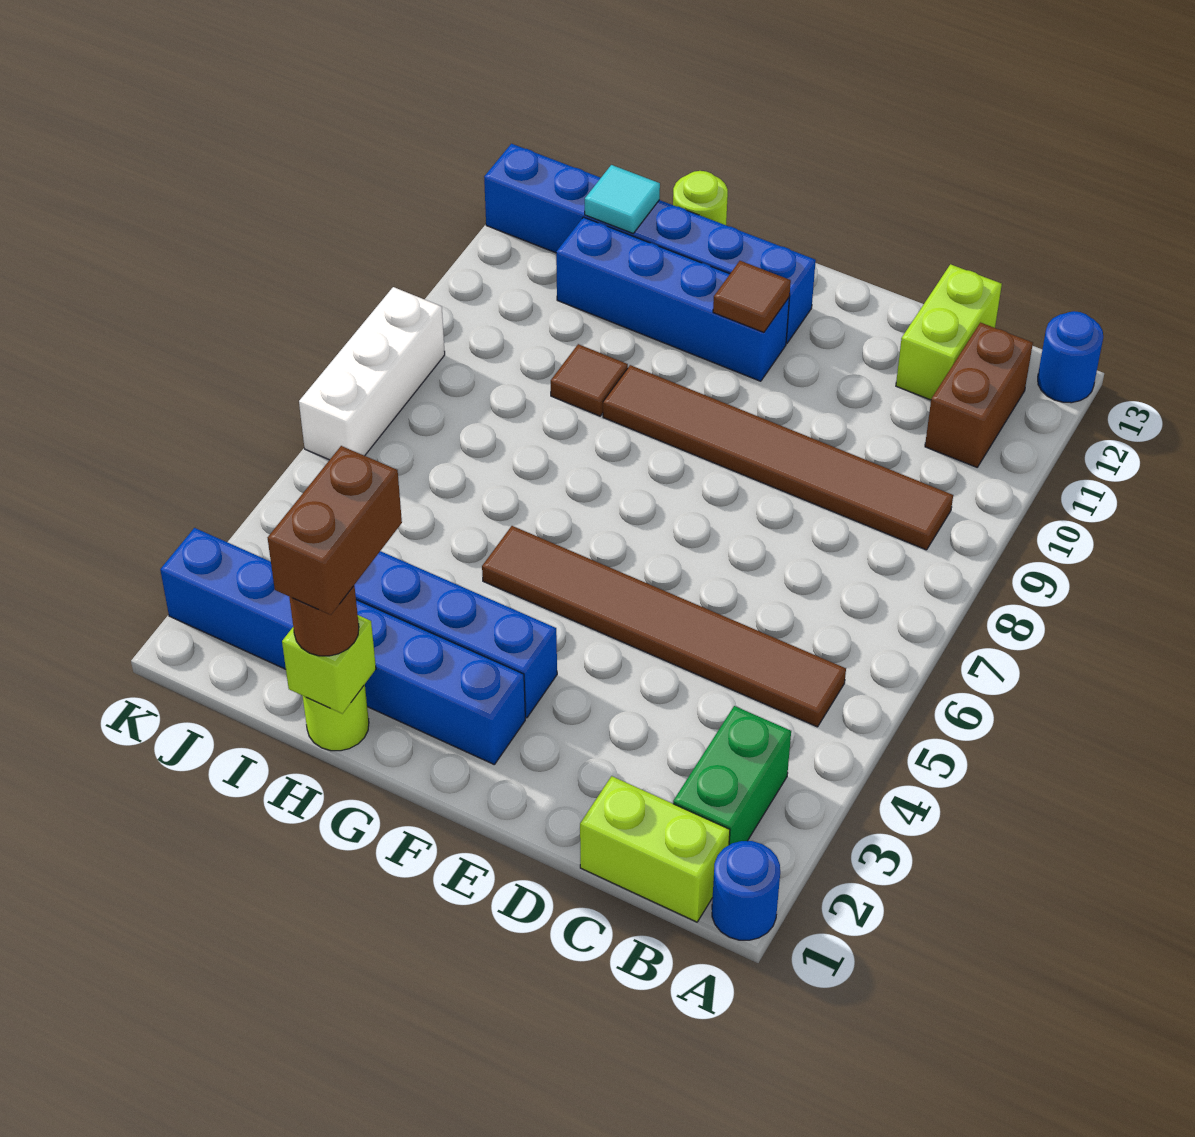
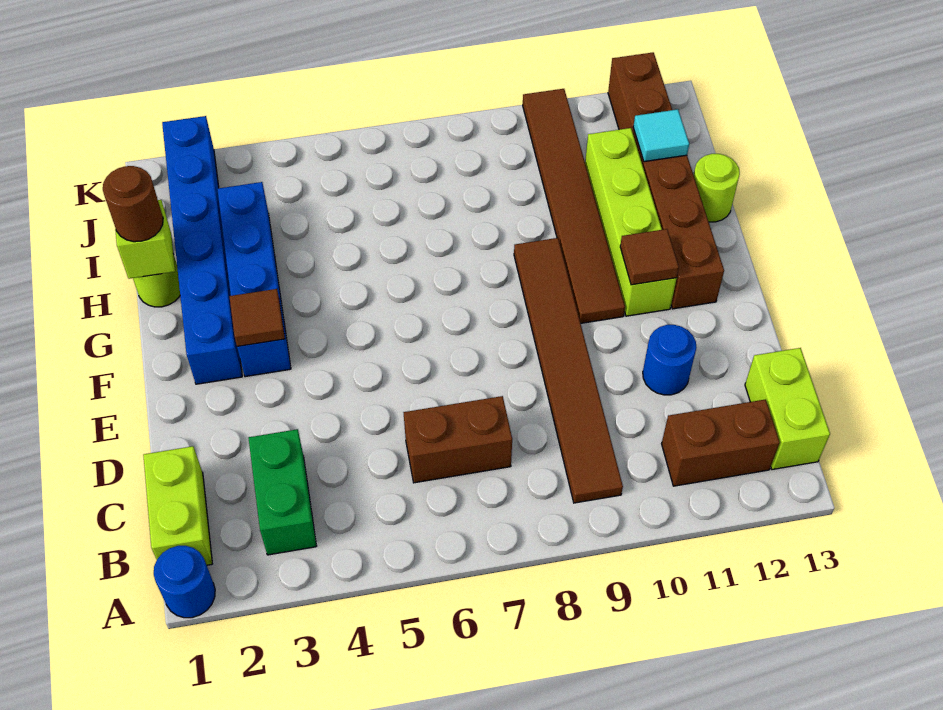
blue 1x1 round brick [1038,311,1103,403] -> blue 1x1 round brick moved to [643,325,697,395]
green 1x2 brick [673,706,791,845] -> green 1x2 brick turned to [249,429,316,555]
brown 1x6 tile [482,526,846,727] -> brown 1x6 tile moved to [523,89,625,323]
lime 1x2 brick [896,264,1002,400] -> lime 1x2 brick turned to [745,348,830,470]
blue 1x4 brick [556,217,789,381] -> lime 1x4 brick [585,128,677,316]
blue 1x6 brick [484,144,816,343] -> brown 1x6 brick [608,52,724,309]
brown 1x2 brick [268,446,402,615] -> brown 1x2 brick moved to [403,396,512,483]
brown 1x1 tile [551,344,628,416] -> brown 1x1 tile moved to [229,289,285,346]
white 1x3 brick [299,287,445,460] -> none

